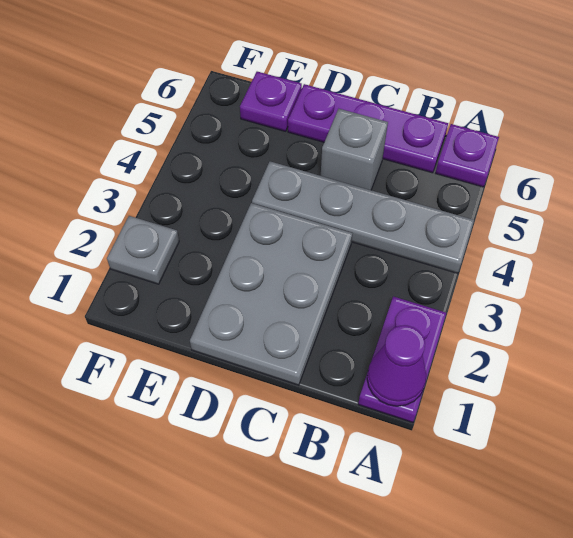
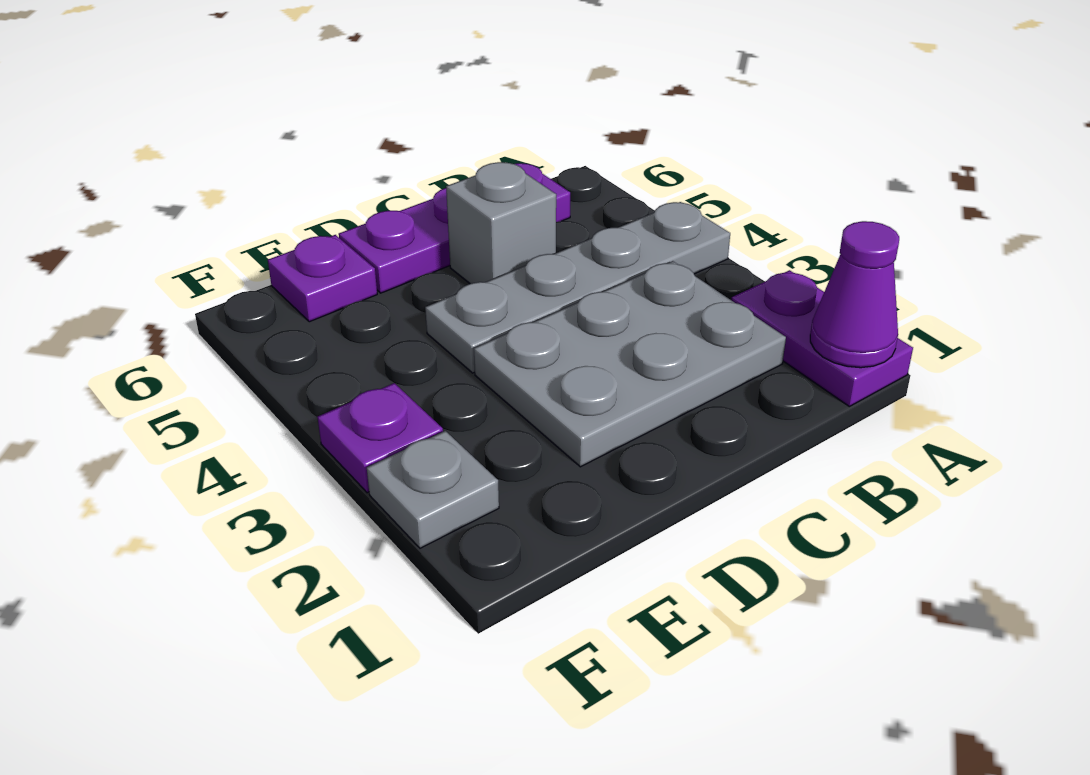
purple 1x1 plate [436,124,499,187] -> purple 1x1 plate moved to [317,383,443,493]
grey 2x3 plate [190,203,352,385] -> grey 2x3 plate turned to [474,261,786,467]

